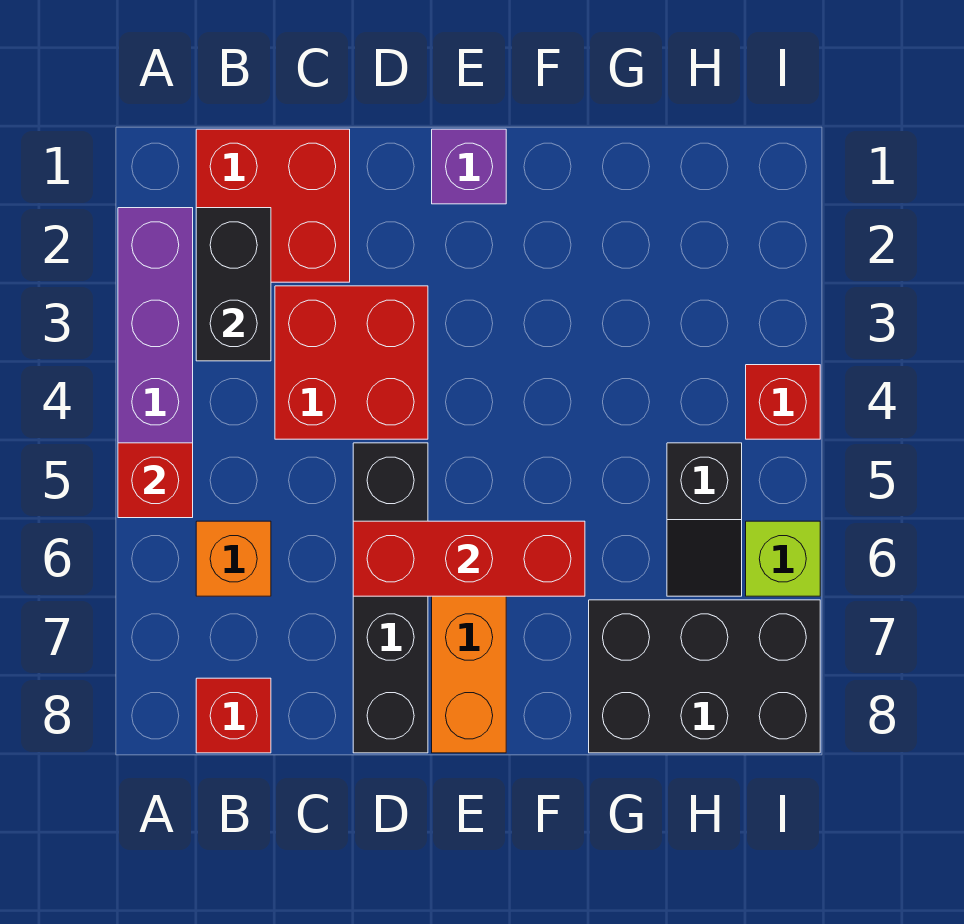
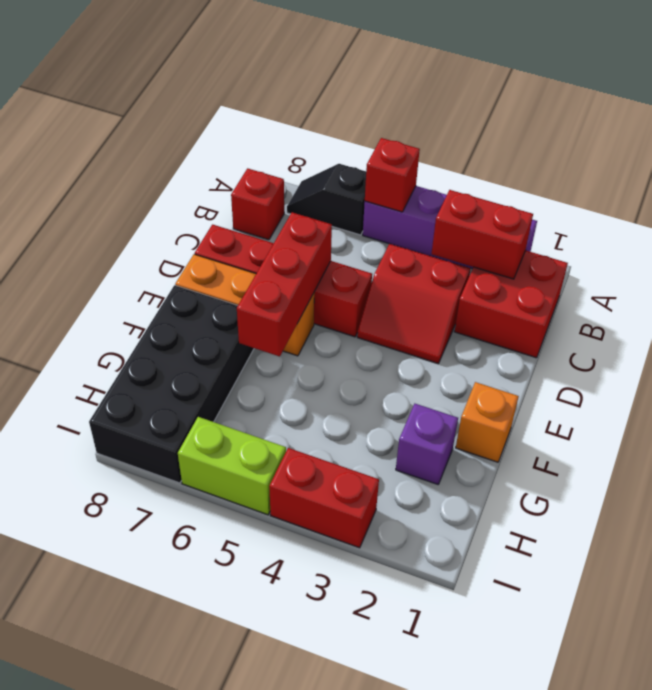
black 1x2 brick [196,208,271,361] -> red 1x2 brick [432,190,533,279]
orange 1x1 brick [196,521,271,596] -> orange 1x1 brick moved to [456,382,519,462]
red 2x2 brick [275,286,428,439] -> red 2x2 slope [357,244,470,364]
black 1x4 brick [353,443,428,753] -> red 1x4 brick [195,225,372,337]
purple 1x1 brick [432,129,506,204] -> purple 1x1 brick moved to [396,404,458,484]
black 2x3 brick [589,600,820,753] -> black 2x4 brick [89,285,254,483]
black 1x2 slope [667,443,742,596] -> black 1x2 slope moved to [287,164,366,235]
red 1x1 brick [746,365,820,439] -> red 1x2 brick [269,448,379,548]
lime 1x1 brick [746,521,820,596] -> lime 1x2 brick [178,417,286,515]

